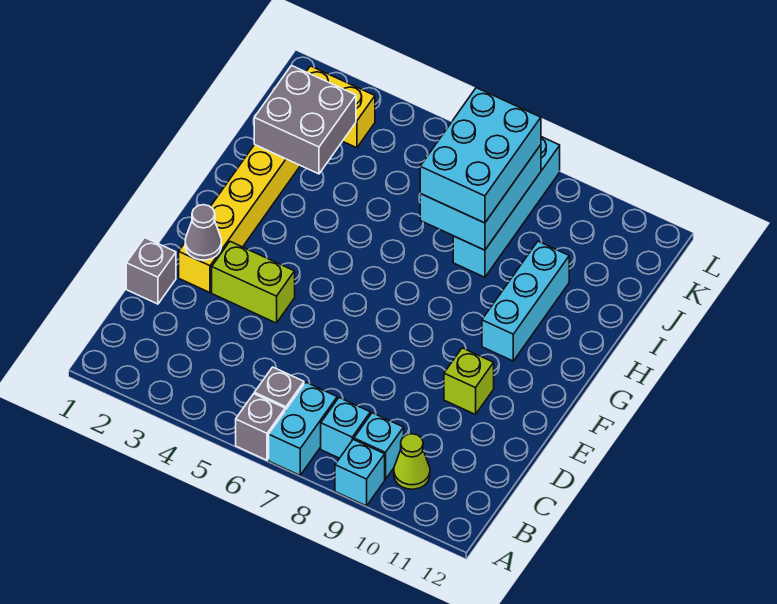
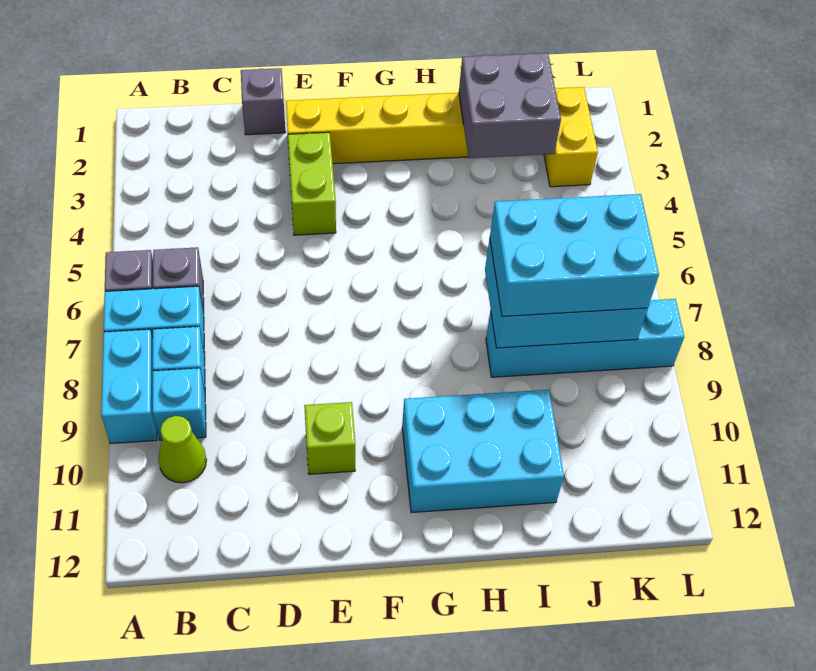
cyan 1x1 brick [335,439,385,506] -> cyan 1x2 brick [101,329,157,444]
grey 1x1 cone [185,205,221,260] -> none
cyan 1x3 brick [482,241,569,361] -> cyan 2x3 brick [402,390,564,513]

